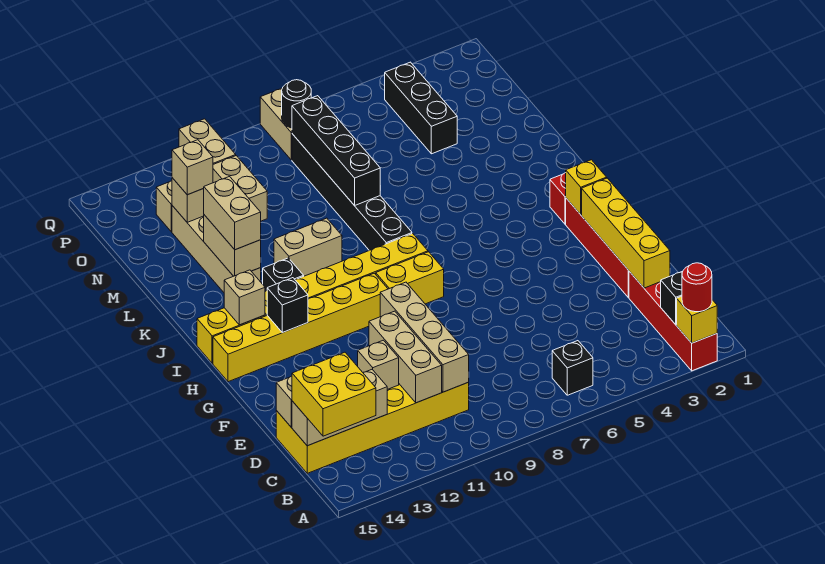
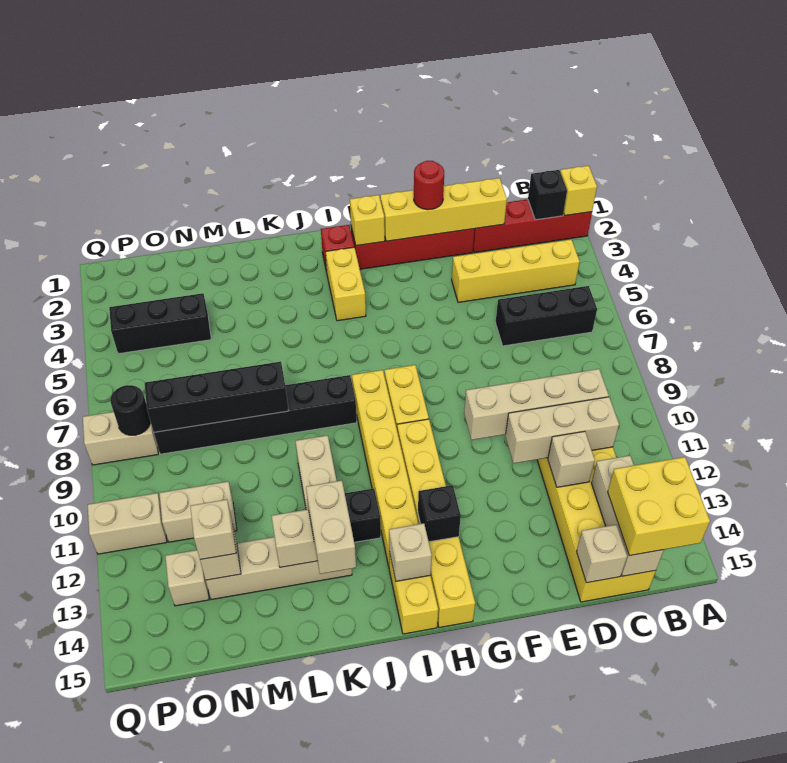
red 1x1 round brick [682,263,712,312] -> red 1x1 round brick moved to [414,161,444,210]
none -> yellow 1x4 brick [452,240,580,302]
black 1x1 brick [552,341,593,395] -> black 1x3 brick [495,286,597,346]
none -> yellow 1x2 brick [326,247,366,321]
tan 1x2 brick [203,177,261,250] -> tan 1x2 brick turned to [306,481,356,574]

